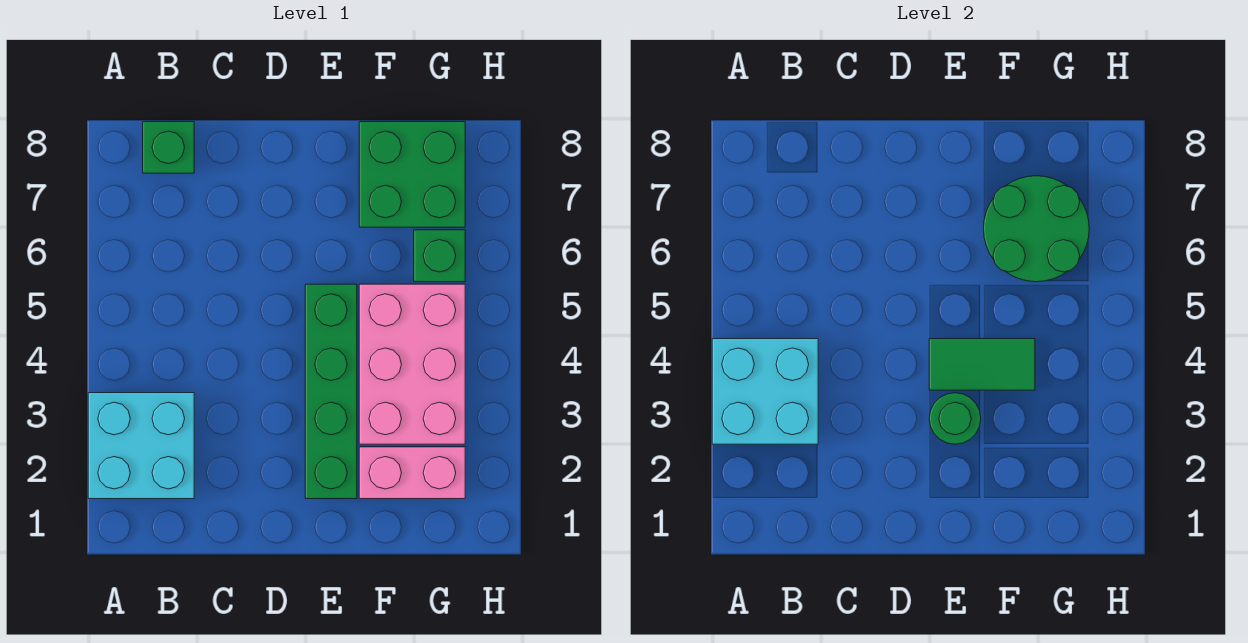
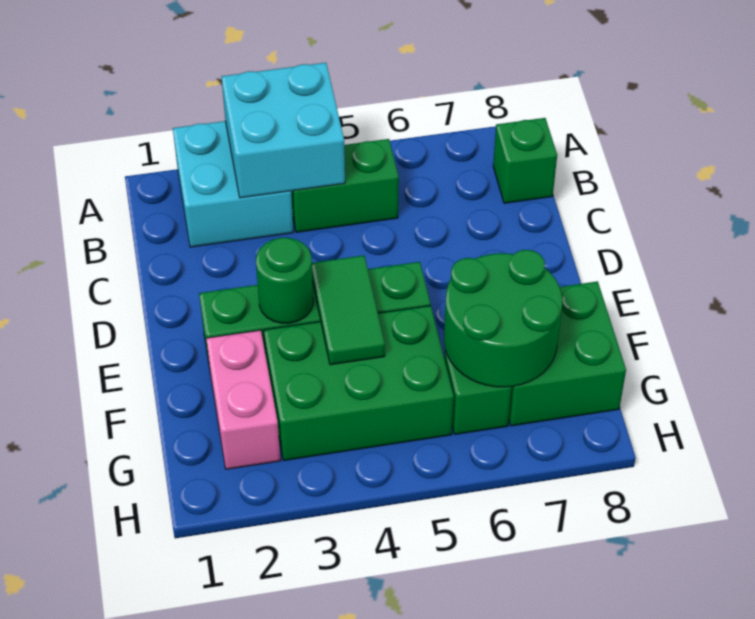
none -> green 1x2 brick [291,139,399,232]
pink 2x3 brick [359,284,465,444] -> green 2x3 brick [264,306,454,460]

